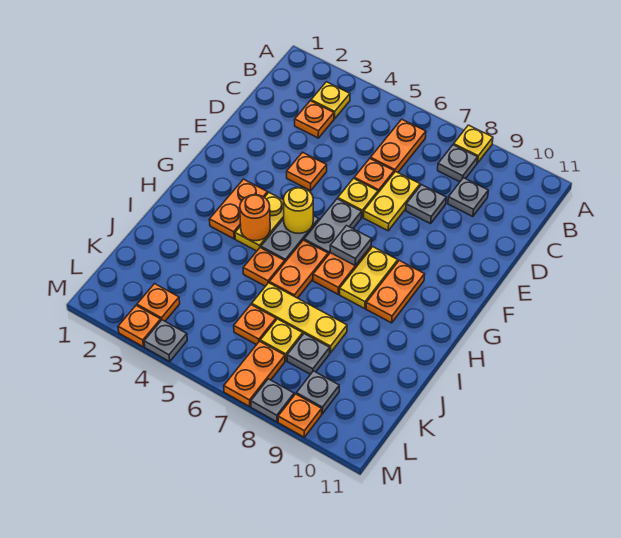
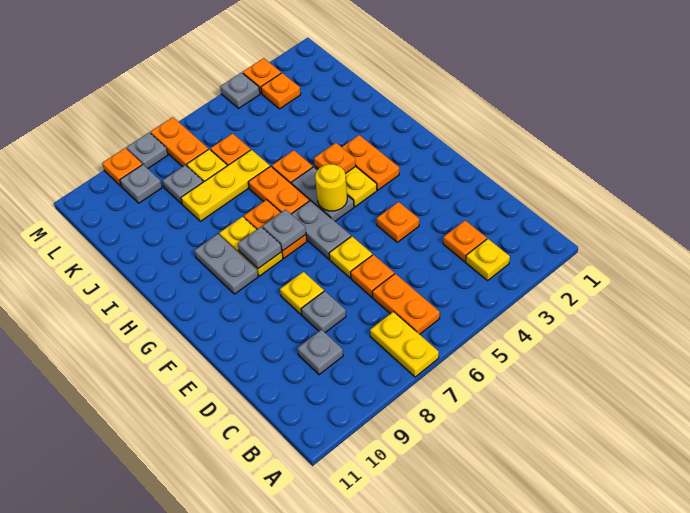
yellow 1x1 plate [454,125,493,163] -> yellow 1x1 plate moved to [280,272,324,314]
grey 1x1 plate [438,145,478,182] -> grey 1x1 plate moved to [238,227,282,269]
yellow 1x2 plate [363,172,420,231] -> yellow 1x2 plate moved to [370,312,439,377]
orange 1x2 plate [366,261,425,323] -> grey 1x2 plate [194,234,258,294]
orange 1x1 round brick [240,195,270,241] -> orange 1x1 plate [314,143,356,174]

